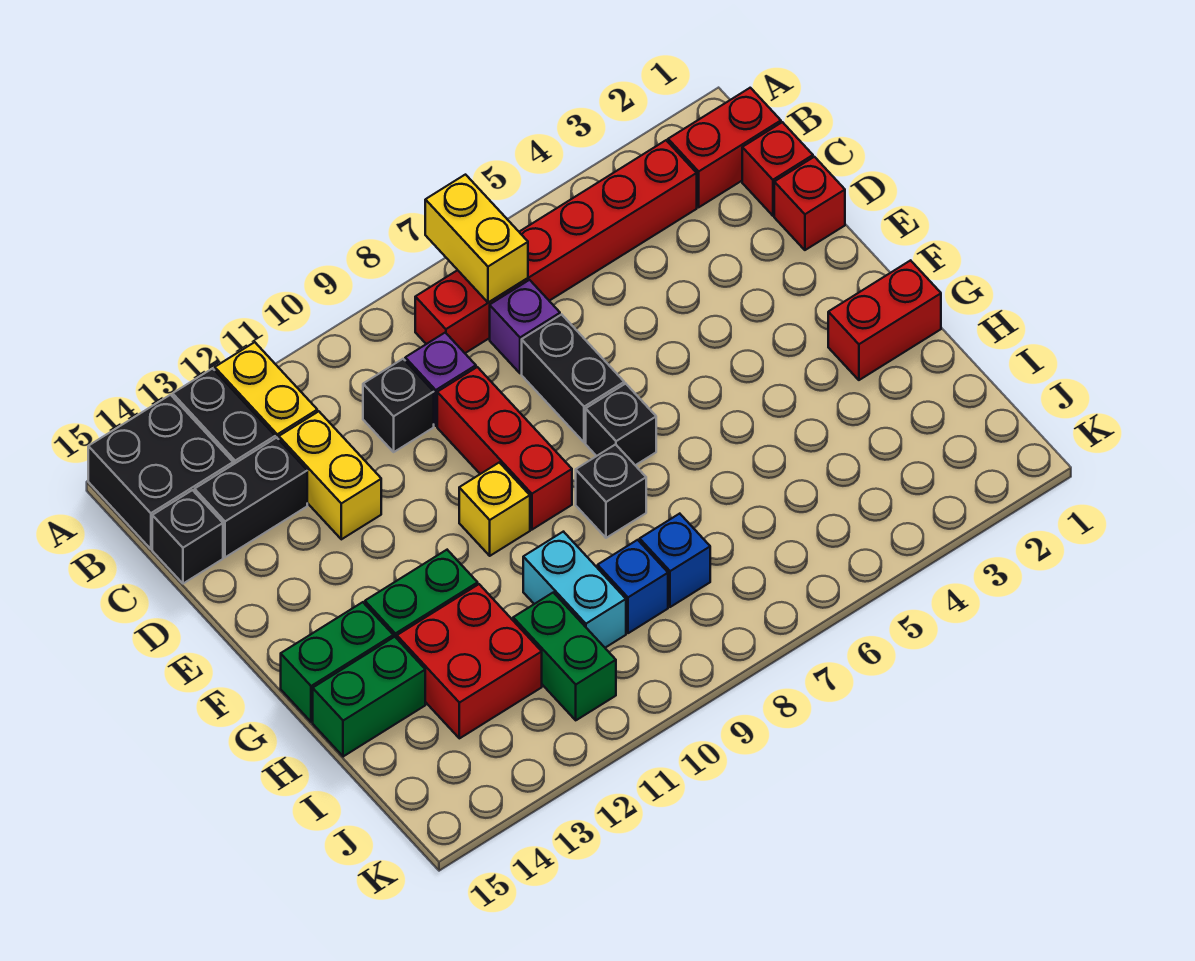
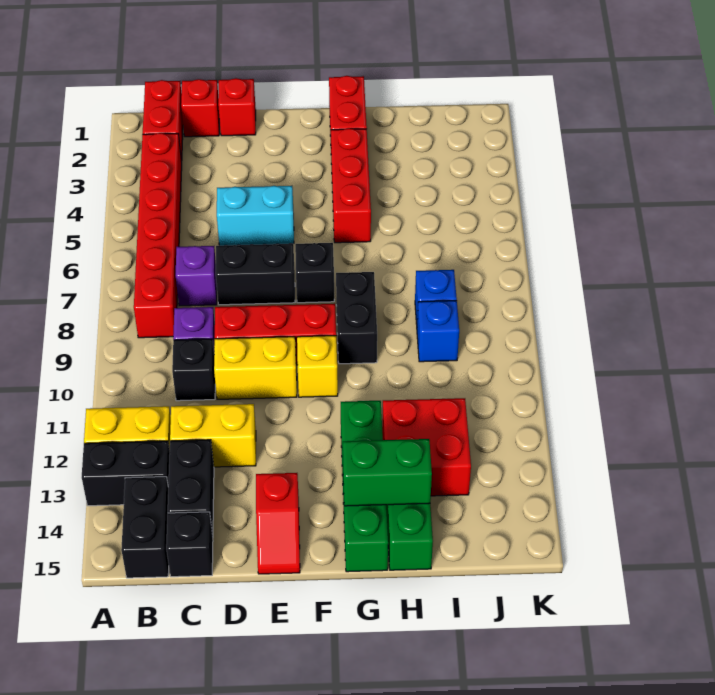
yellow 1x2 brick [425,175,528,303] -> yellow 1x2 brick moved to [214,337,297,399]
black 2x2 brick [88,395,233,549] -> black 1x2 brick [121,477,169,578]
none -> red 1x2 slope [256,473,300,574]
none -> red 1x3 brick [331,128,371,243]
black 1x1 brick [576,444,646,538] -> black 1x2 brick [336,272,377,364]
cyan 1x2 brick [523,532,626,648] -> cyan 1x2 brick moved to [217,186,294,246]
green 1x2 brick [513,592,616,720] -> green 1x2 brick moved to [343,439,432,506]

